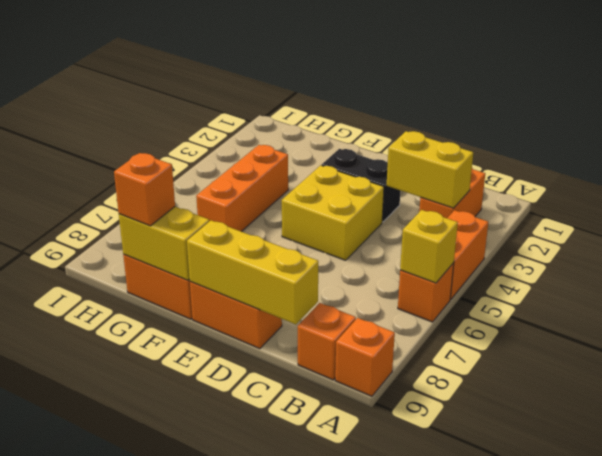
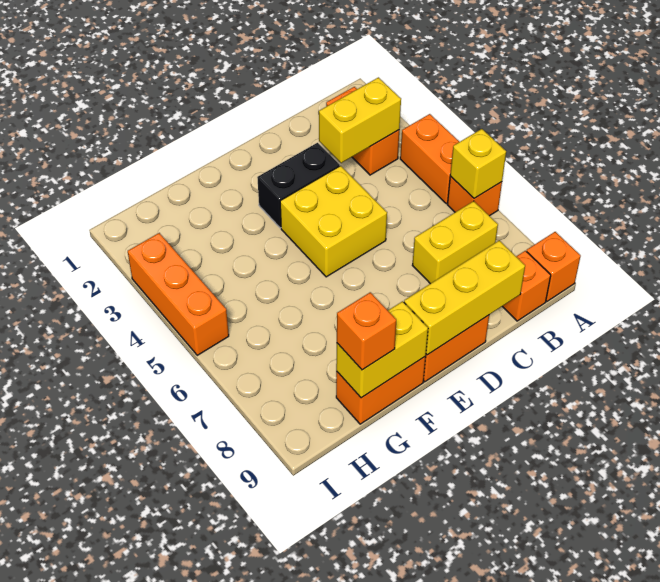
none -> yellow 1x2 brick [412,201,498,284]
orange 1x3 brick [196,145,288,232] -> orange 1x3 brick moved to [128,233,229,355]

